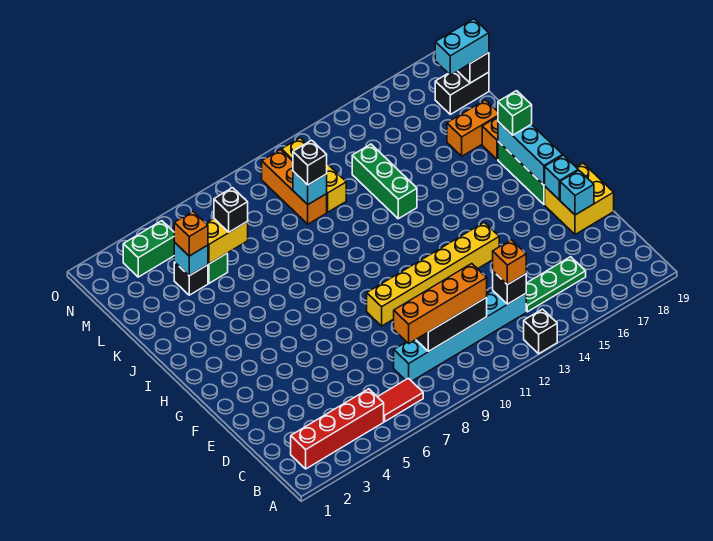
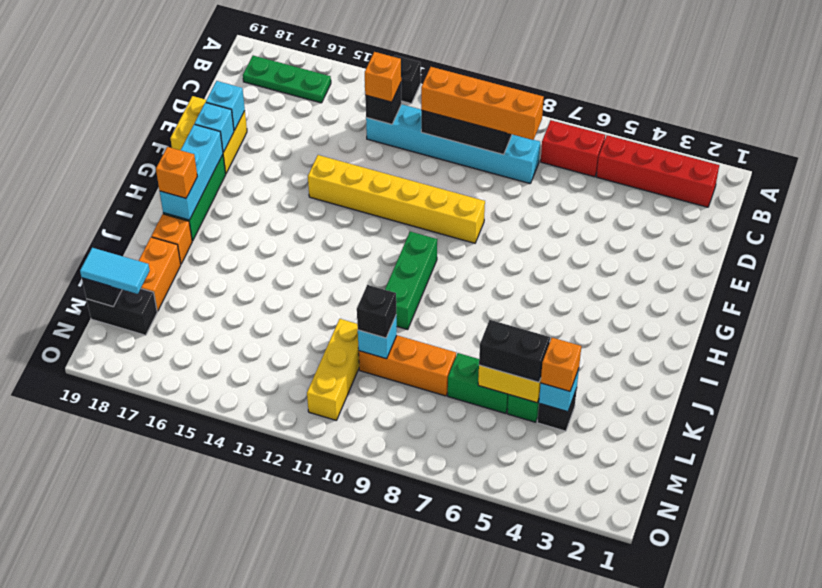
red 1x2 tile [378,378,423,421] -> red 1x2 brick [541,120,605,177]
green 1x3 plate [526,257,586,312] -> green 1x3 plate moved to [243,56,331,103]
green 1x1 brick [498,91,532,135] -> orange 1x1 brick [156,147,197,198]
green 1x3 brick [352,144,417,219] -> green 1x3 brick moved to [385,232,437,329]
orange 1x2 brick [447,100,498,156] -> orange 1x2 brick turned to [139,237,181,311]
black 1x1 brick [214,188,248,232] -> black 1x2 brick [479,320,550,382]
orange 1x3 brick [262,150,327,224] -> orange 1x3 brick turned to [359,335,456,396]
cyan 1x2 brick [435,19,489,75] -> cyan 1x2 tile [80,248,150,294]
green 1x2 brick [123,221,174,277] -> green 1x2 brick moved to [448,353,508,414]

